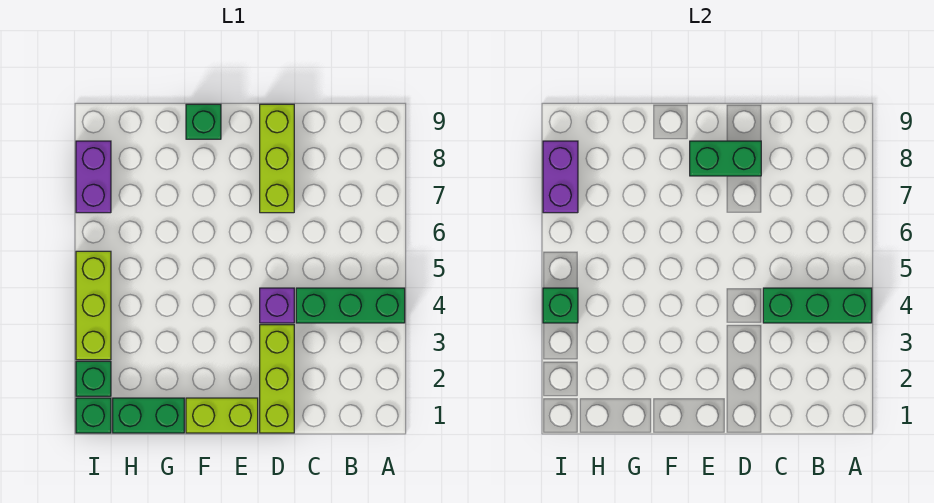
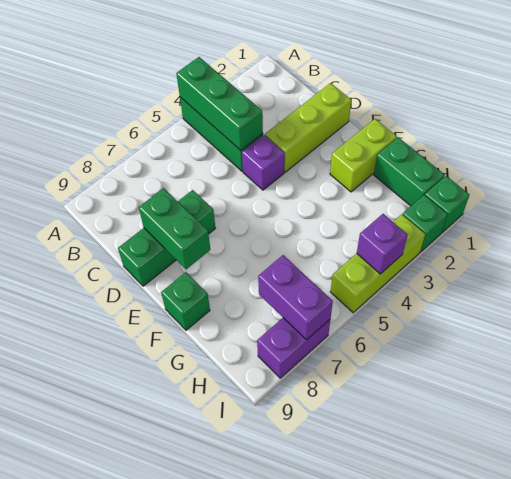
lime 1x3 brick [260,104,294,213] -> green 1x3 brick [118,190,215,286]
lime 1x2 brick [186,398,258,433] -> lime 1x2 brick turned to [330,119,397,192]
green 1x1 brick [543,288,578,323] -> purple 1x1 brick [357,214,408,274]
purple 1x2 brick [543,141,578,213] -> purple 1x2 brick turned to [258,255,333,340]

